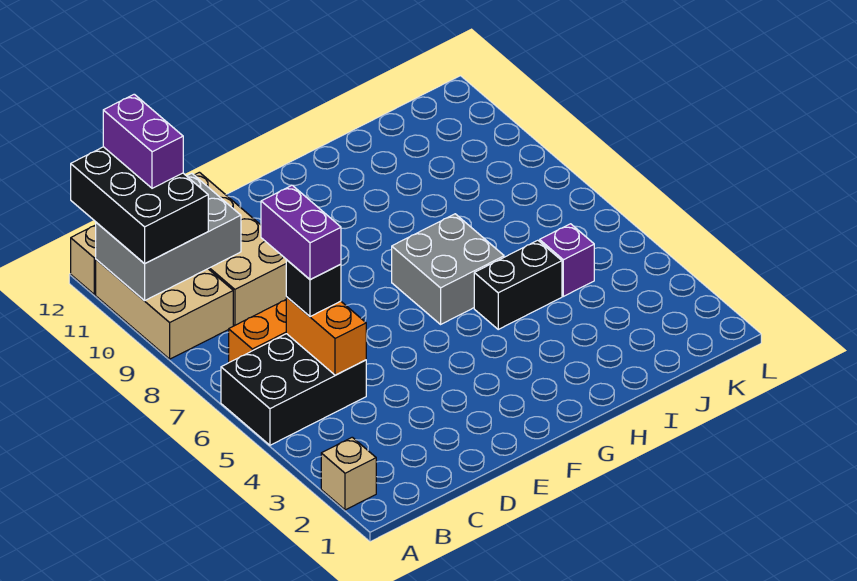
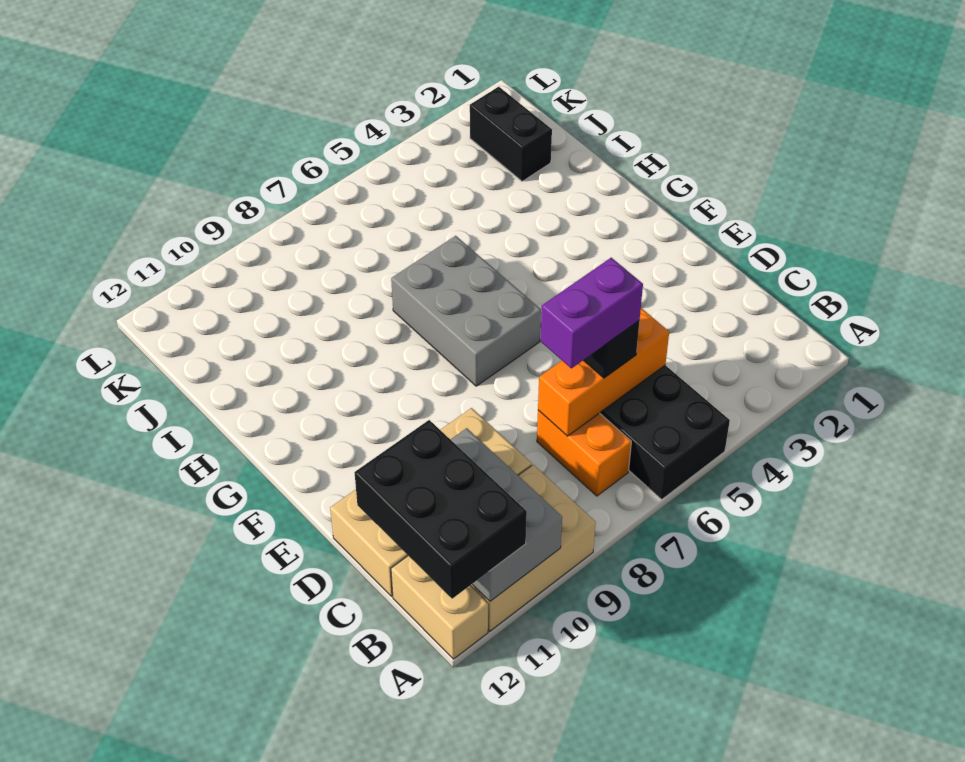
tan 1x1 brick [321,437,376,510] -> none
black 2x3 brick [71,147,208,264] -> black 2x3 brick turned to [354,420,527,599]
purple 1x2 brick [103,94,183,188] -> none
orange 1x2 brick [286,297,366,375] -> orange 1x3 brick [538,308,669,436]
grey 2x2 brick [392,214,504,324] -> grey 2x3 brick [391,236,541,386]
black 1x2 brick [474,240,562,329] -> black 1x2 brick moved to [470,87,552,181]
purple 1x1 brick [540,224,594,296] -> none

